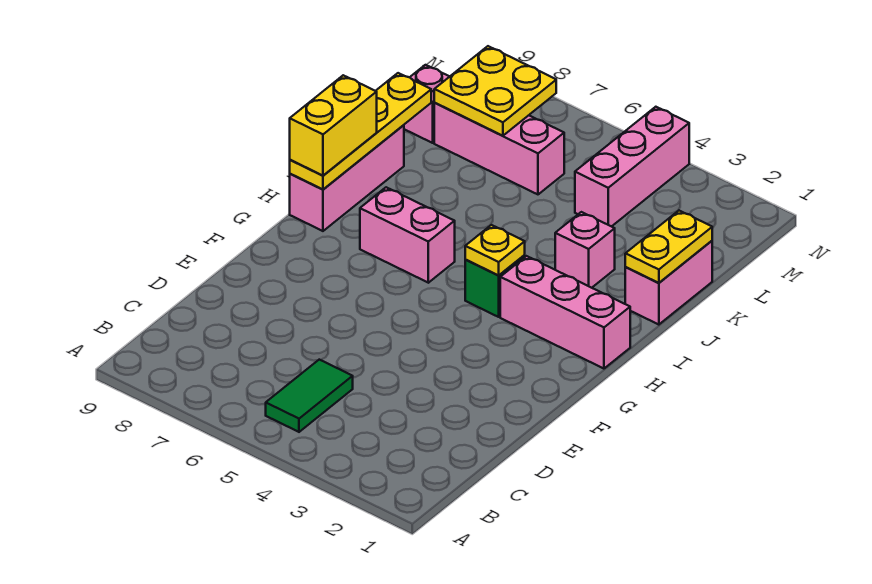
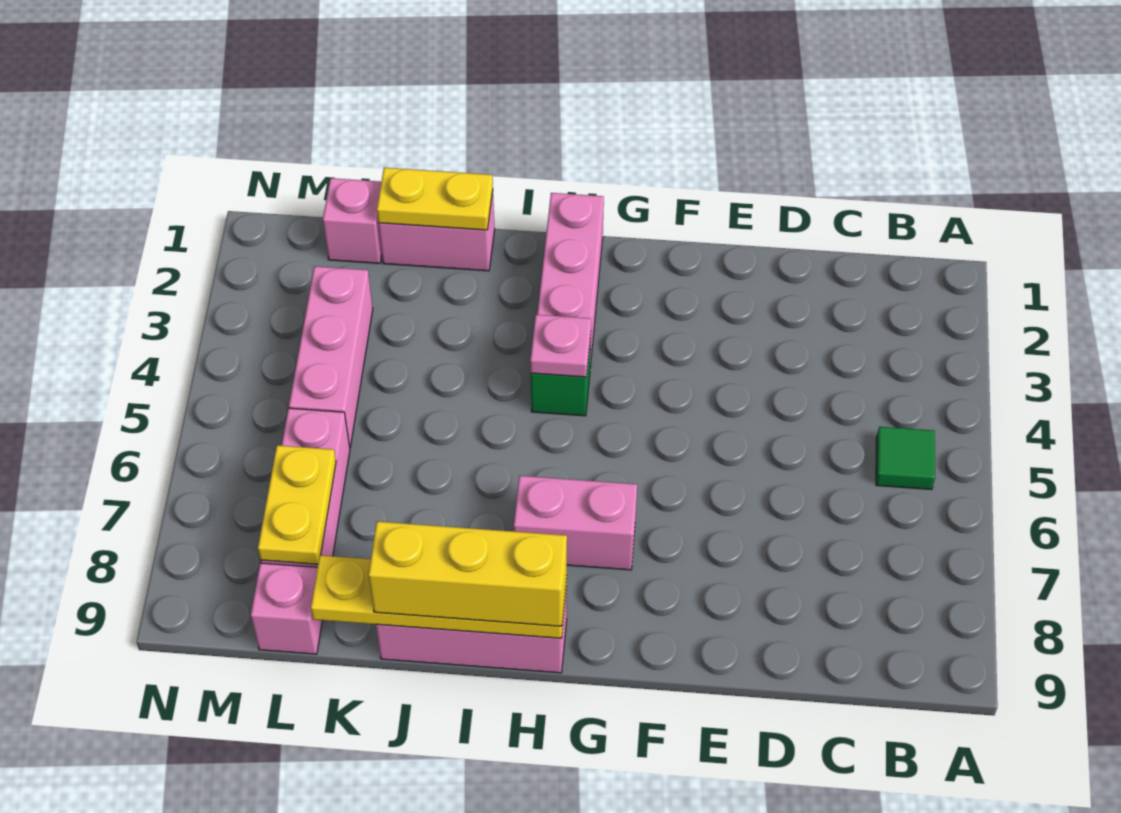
green 1x2 tile [266,360,353,432] -> green 1x1 tile [876,427,935,489]
yellow 1x1 plate [465,225,525,275] -> pink 1x1 plate [530,315,591,377]
pink 1x2 brick [360,187,455,283] -> pink 1x2 brick turned to [514,476,637,570]
yellow 1x2 brick [290,75,377,175] -> yellow 1x3 brick [369,522,567,626]
pink 1x1 brick [555,212,615,288] -> pink 1x1 brick moved to [323,178,382,263]
pink 1x3 brick [575,107,689,227] -> pink 1x3 brick turned to [289,266,373,447]
yellow 2x2 plate [434,46,556,136] -> yellow 1x2 plate [258,445,336,564]

